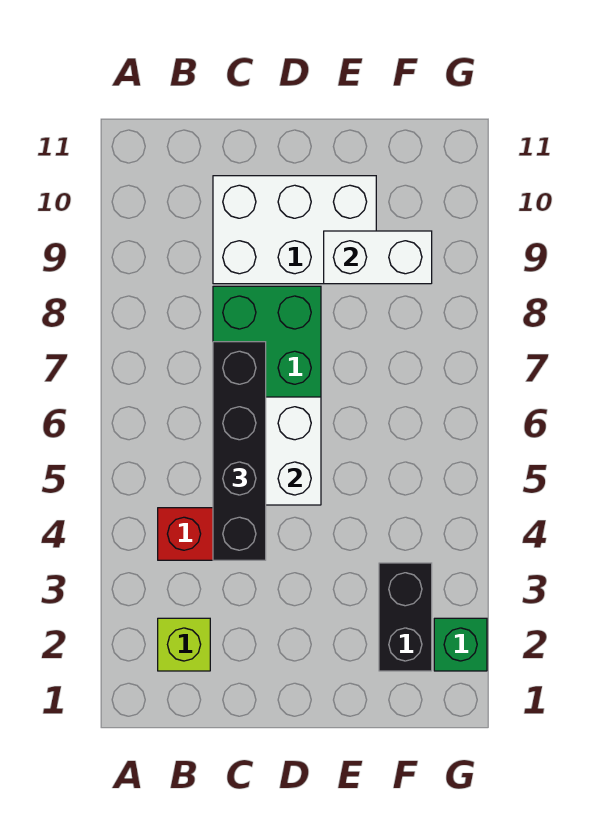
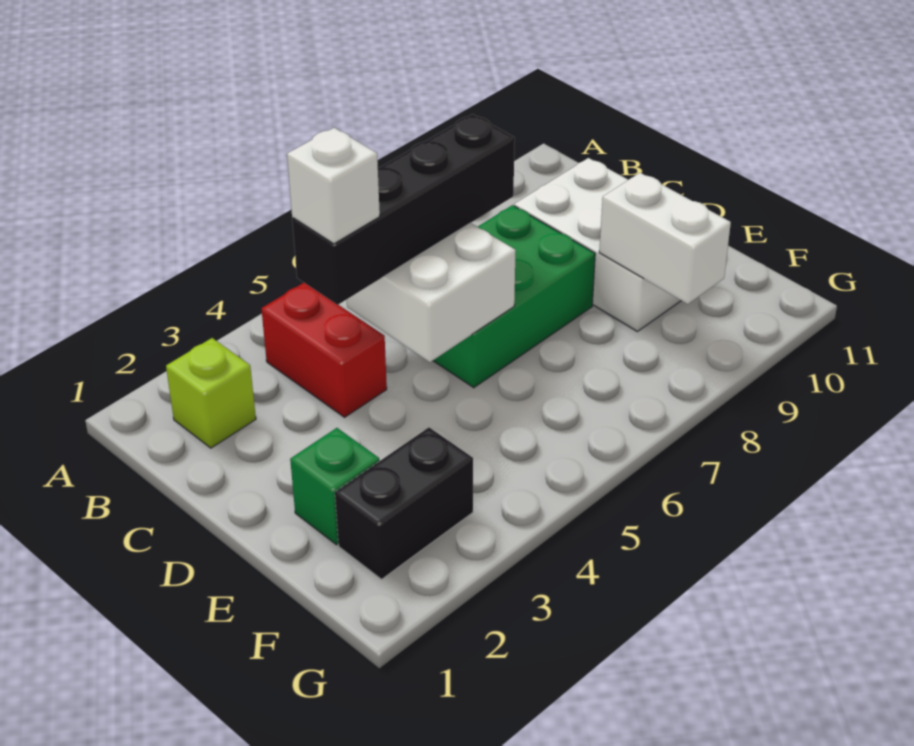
none -> white 1x1 brick [287,128,380,244]
green 1x1 brick [434,618,487,671] -> green 1x1 brick moved to [290,428,380,545]

